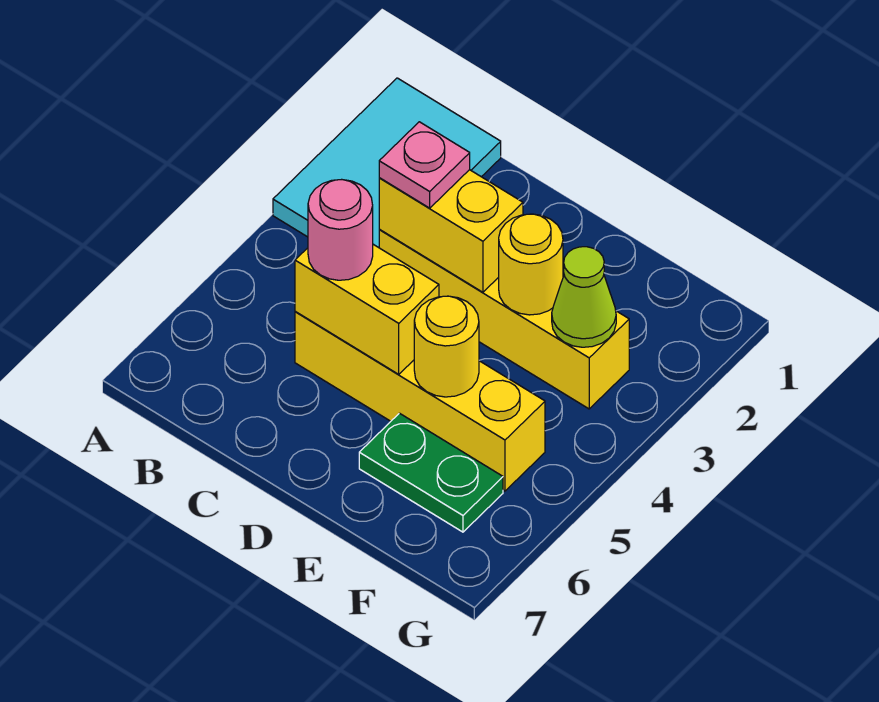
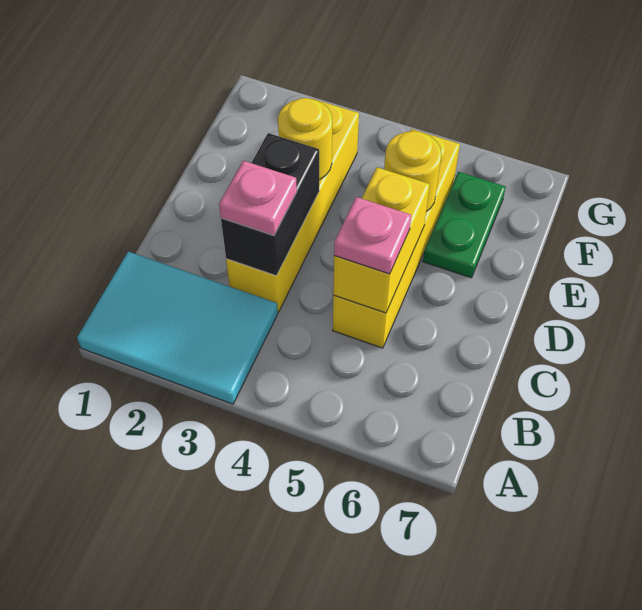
yellow 1x2 brick [379,170,523,292] -> black 1x2 brick [221,133,319,276]
pink 1x1 round brick [308,180,373,280] -> pink 1x1 plate [334,197,411,274]
lime 1x1 cone [552,247,616,347] -> none

